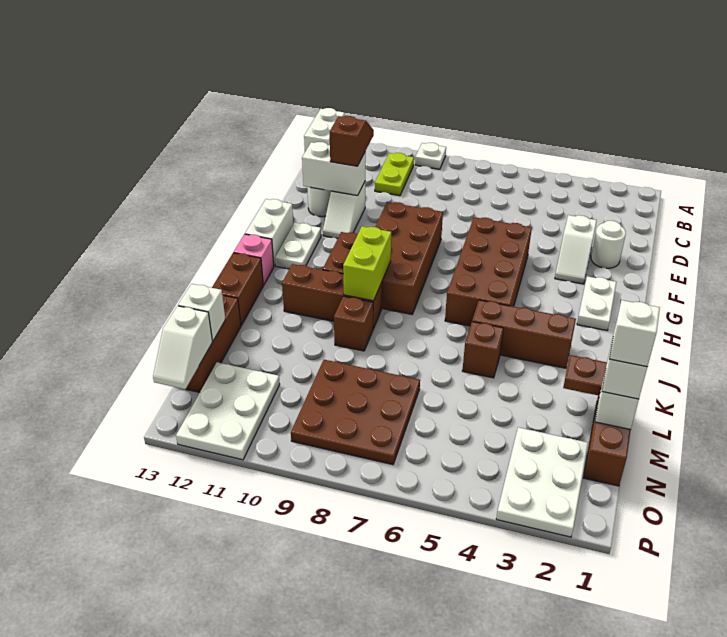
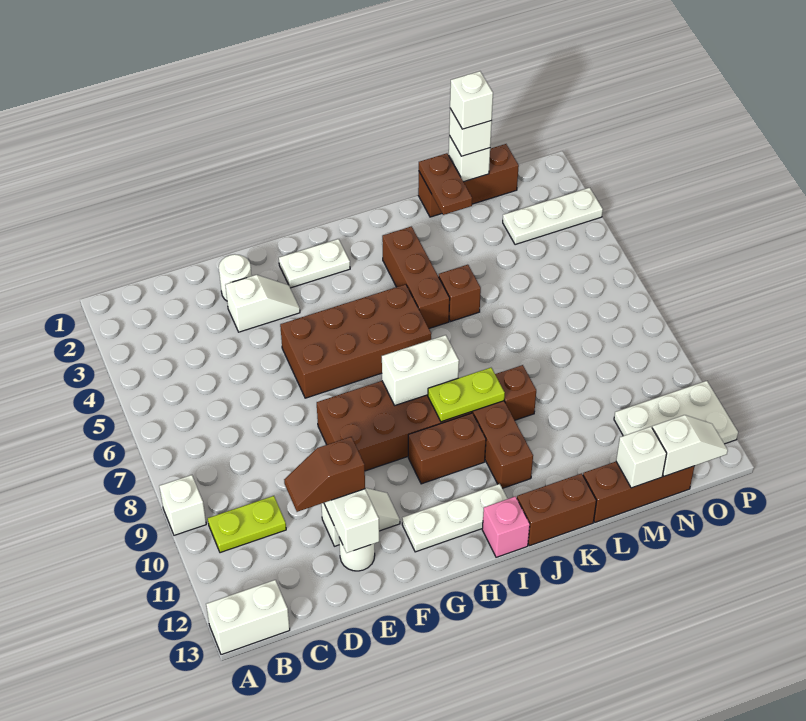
white 1x1 plate [415,143,446,169] -> white 1x1 brick [159,475,206,535]
white 1x2 plate [275,223,321,269] -> white 1x3 plate [402,484,508,552]
white 1x2 brick [245,199,293,266] -> white 1x2 brick moved to [382,335,459,405]
lime 1x2 brick [343,226,391,301] -> lime 1x2 plate [428,368,505,422]
brown 3x3 plate [291,360,420,465] -> none
white 2x3 plate [496,427,588,537] -> white 1x3 plate [503,188,603,245]

